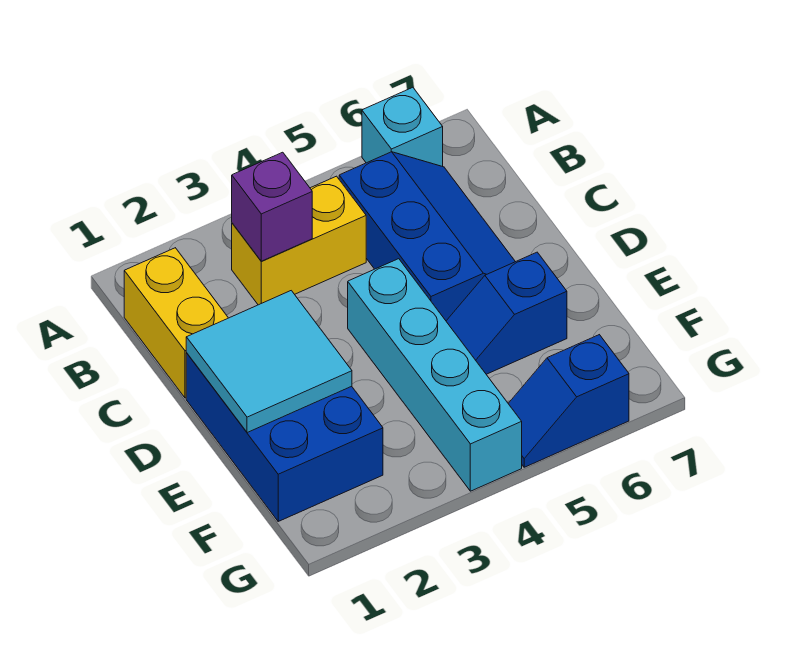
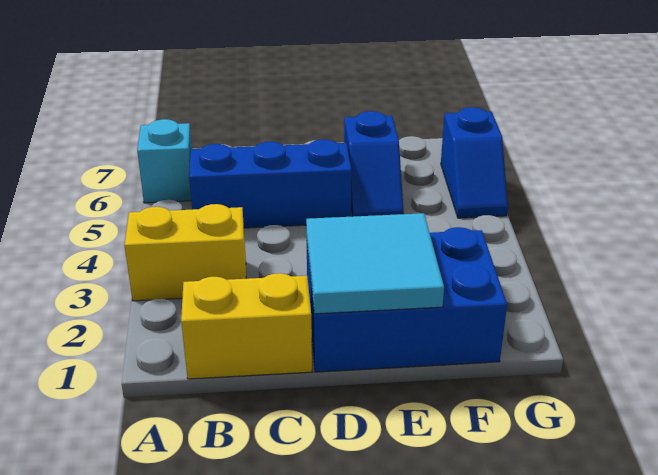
yellow 1x2 brick [232,176,366,305] -> yellow 1x2 brick turned to [124,204,246,301]
purple 1x1 brick [232,152,312,261] -> none
cyan 1x4 brick [348,259,522,491] -> none

